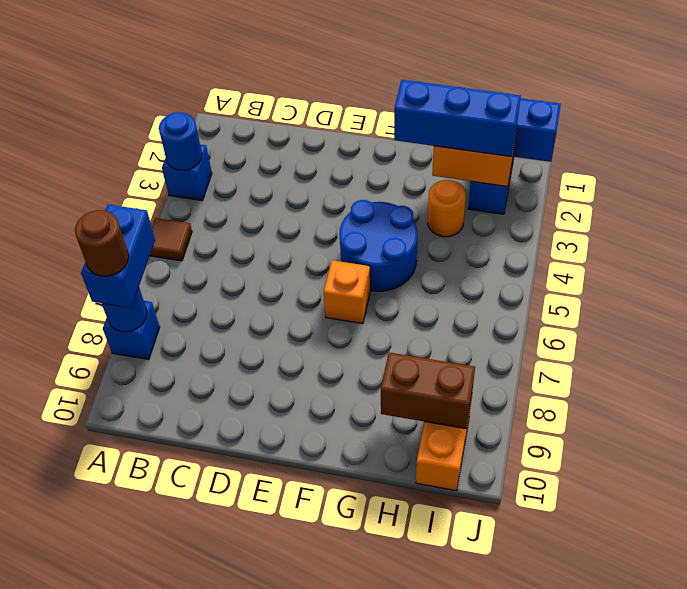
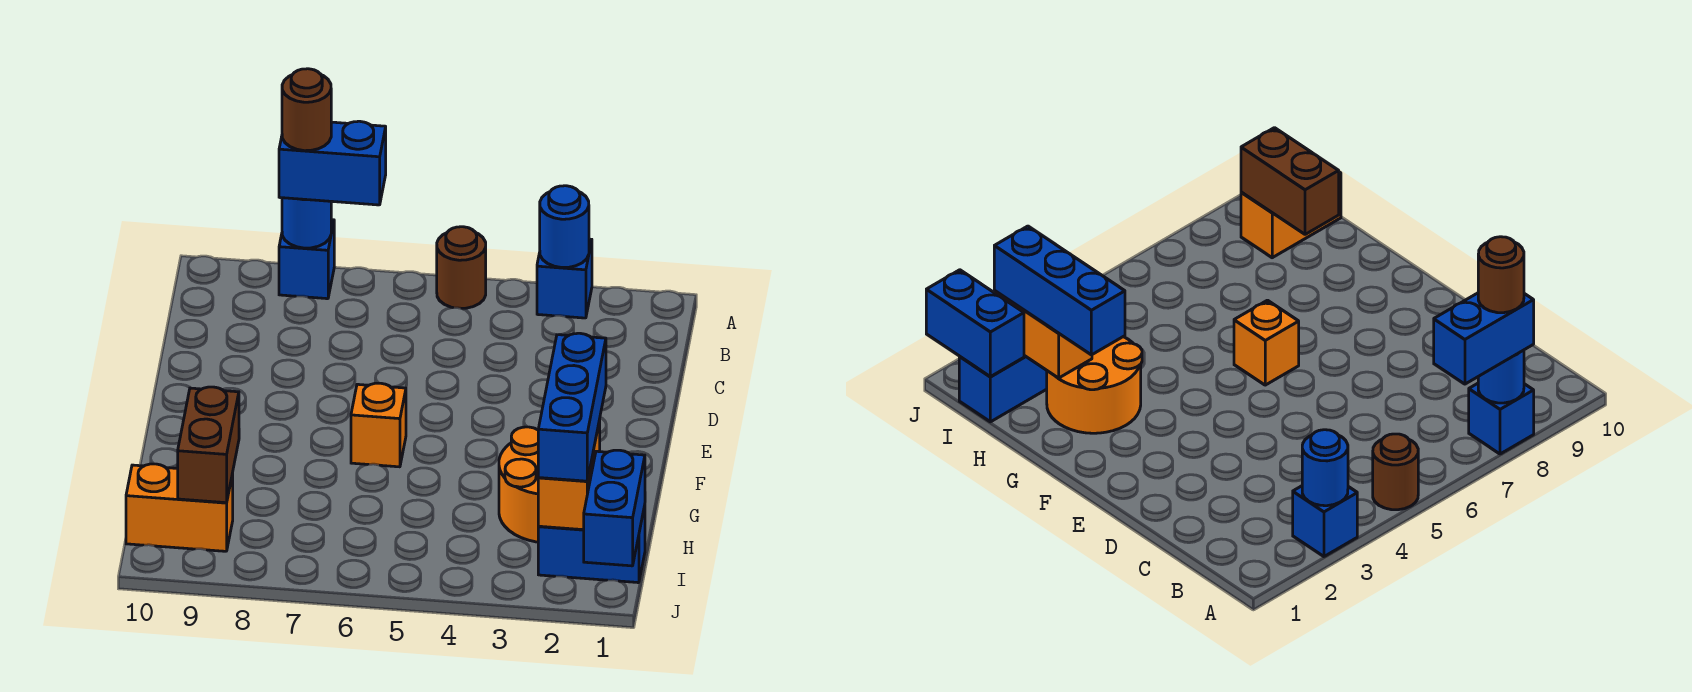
brown 1x1 tile [150,218,192,261] -> brown 1x1 round brick [437,227,486,308]
blue 2x2 round brick [340,200,417,291] -> none
orange 1x1 round brick [428,180,466,237] -> orange 2x2 round brick [499,427,539,542]

